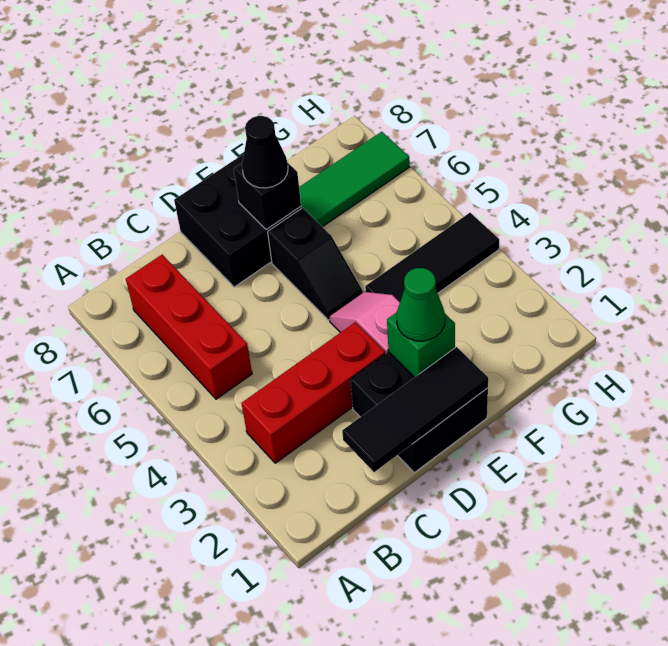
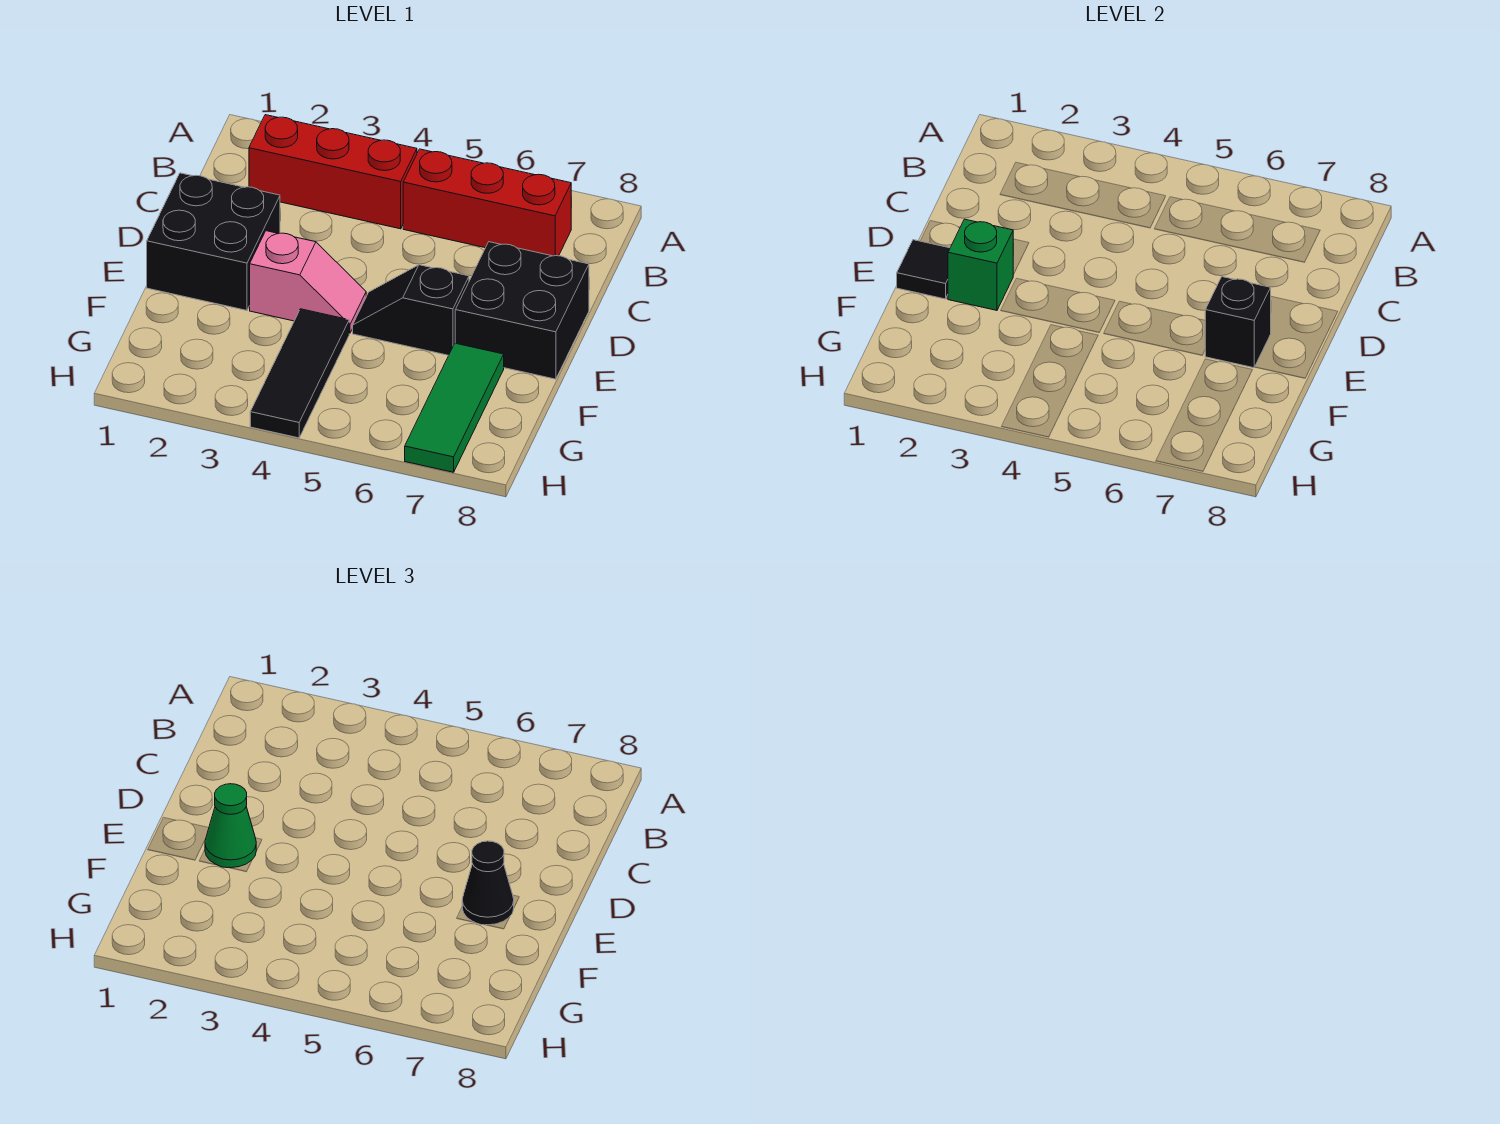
red 1x3 brick [241,322,385,463] -> red 1x3 brick turned to [249,115,417,229]
black 1x3 tile [342,347,488,472] -> black 1x1 tile [897,240,950,299]

